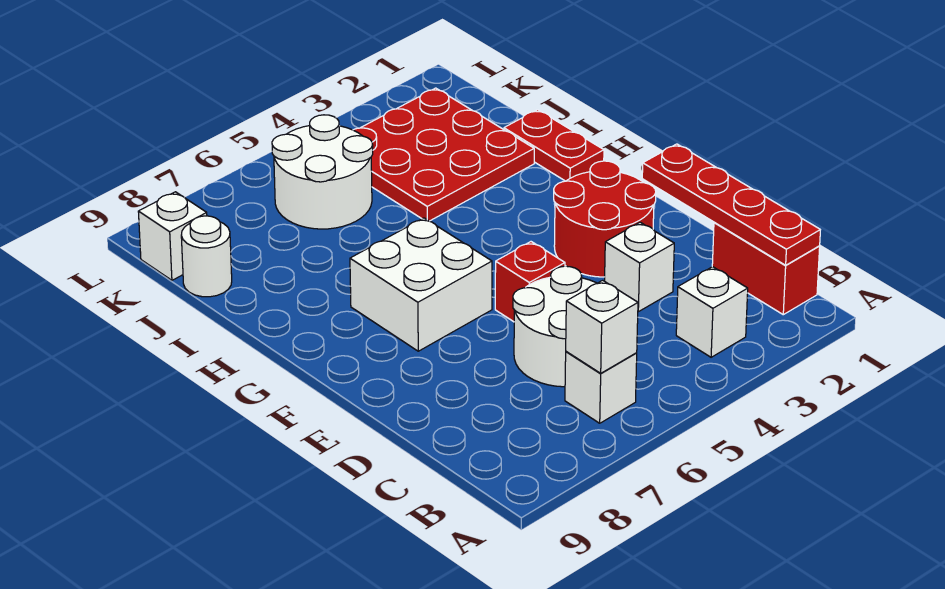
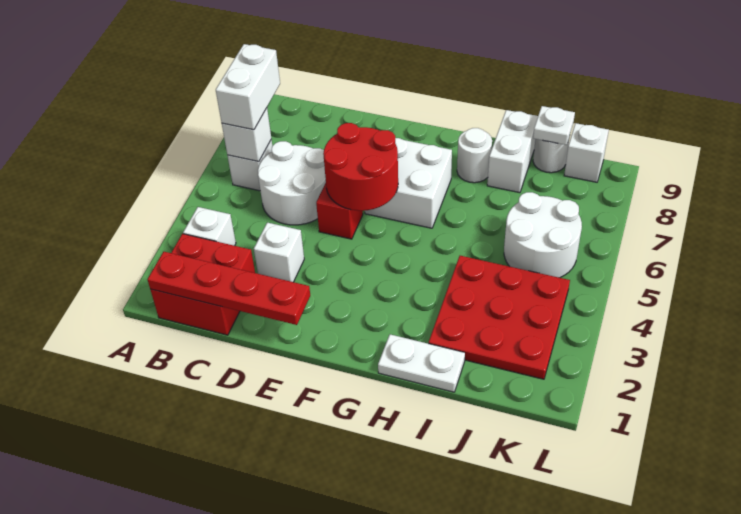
red 1x2 brick [712,223,820,315] -> red 2x2 brick [150,234,255,335]
none -> white 1x2 brick [216,44,280,130]
red 2x2 round brick [554,161,656,277] -> red 2x2 round brick moved to [323,123,398,211]
red 1x2 plate [504,110,604,181] -> white 1x2 plate [378,334,465,392]
none -> white 1x1 round brick [457,128,492,183]
none -> white 1x2 brick [487,110,538,193]
none -> white 1x1 plate [533,106,575,145]

